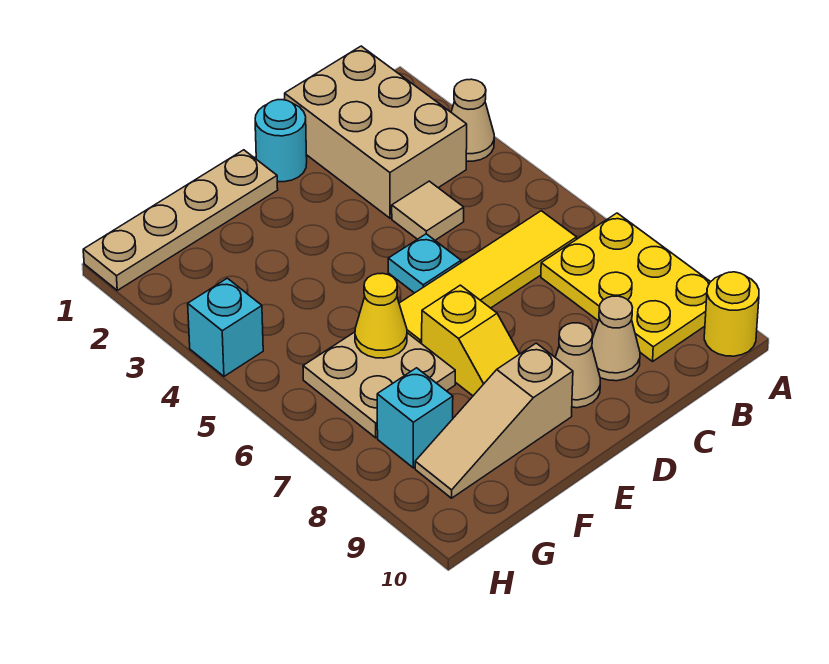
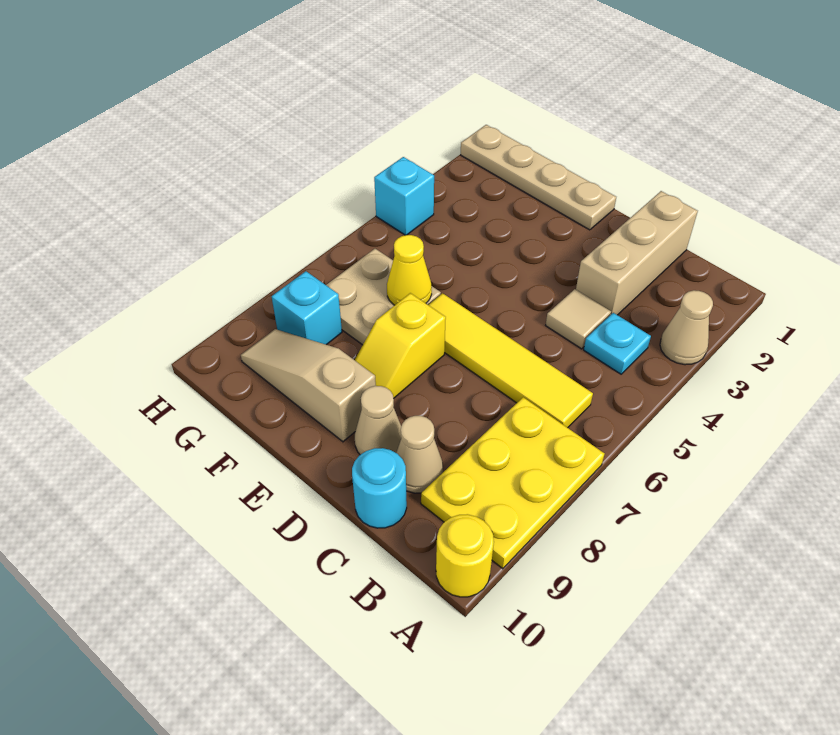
tan 2x3 brick [285,46,467,218] -> tan 1x3 brick [576,191,698,315]
cyan 1x1 round brick [255,100,307,182] -> cyan 1x1 round brick moved to [352,448,407,528]
cyan 1x1 plate [388,234,461,293] -> cyan 1x1 plate moved to [584,313,651,374]

